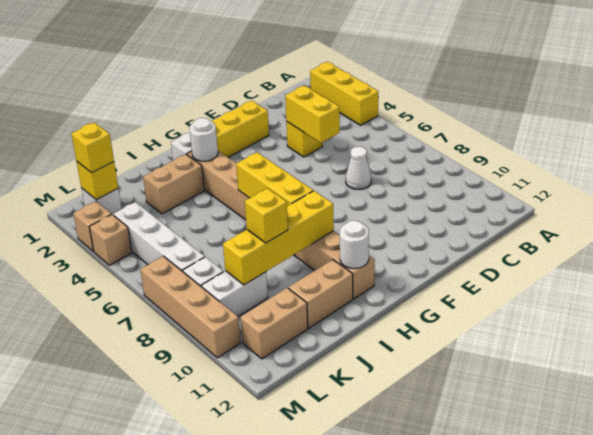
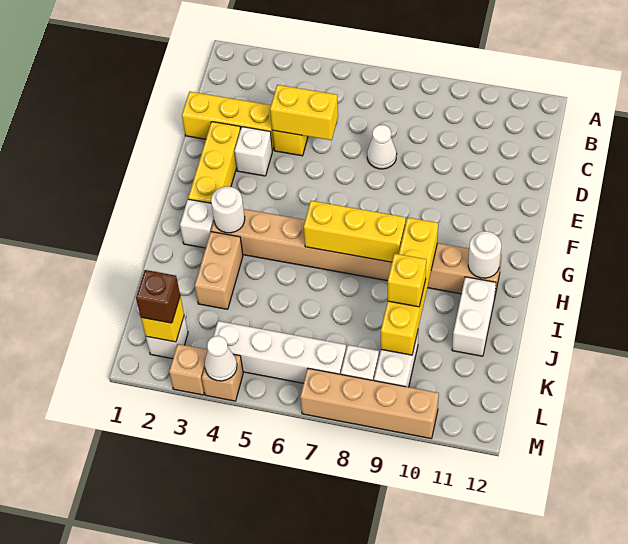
yellow 1x3 brick [310,62,378,125] -> yellow 1x3 brick moved to [182,92,274,150]
none -> white 1x1 brick [234,127,273,176]
tan 1x2 brick [288,260,353,328] -> white 1x2 brick [452,277,496,356]
tan 1x2 brick [240,288,308,359] -> none
yellow 1x1 brick [72,123,114,173] -> brown 1x1 brick [136,270,180,323]
none -> white 1x1 cone [205,336,237,381]

